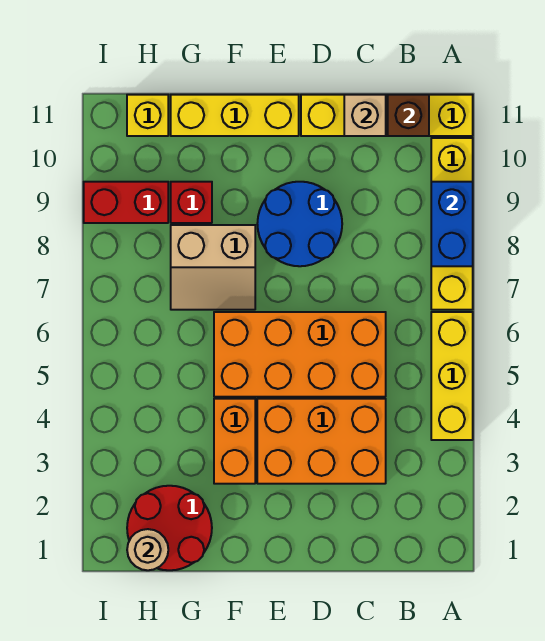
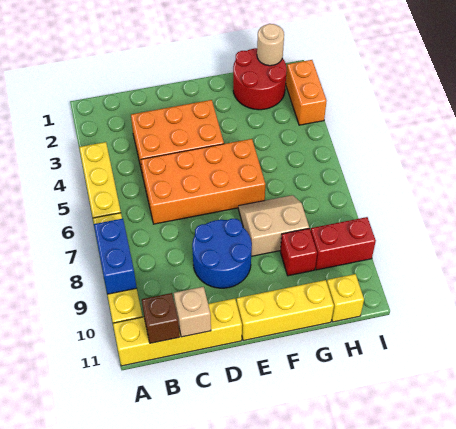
orange 1x2 brick [214,399,255,484] -> orange 1x2 brick moved to [286,60,327,125]

